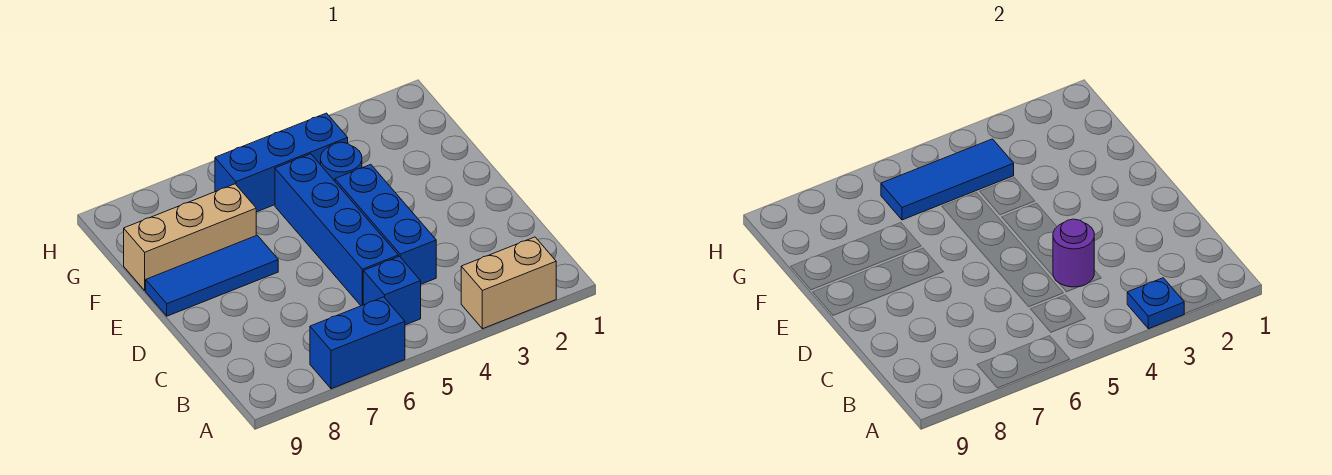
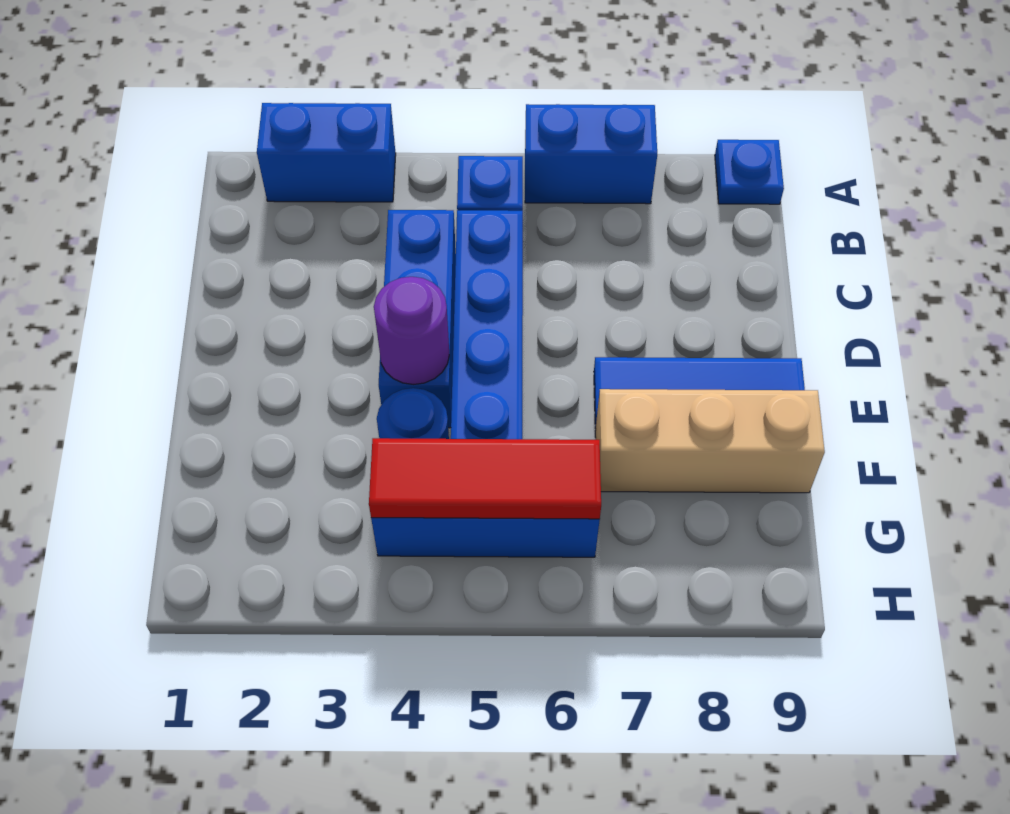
tan 1x2 brick [461,237,556,329] -> blue 1x2 brick [257,103,396,202]
blue 1x1 plate [1127,278,1184,329] -> blue 1x1 plate moved to [715,140,784,204]
purple 1x1 round brick [1053,219,1094,287] -> purple 1x1 round brick moved to [374,277,449,384]
blue 1x3 tile [881,139,1014,220] -> red 1x3 tile [369,438,601,519]

